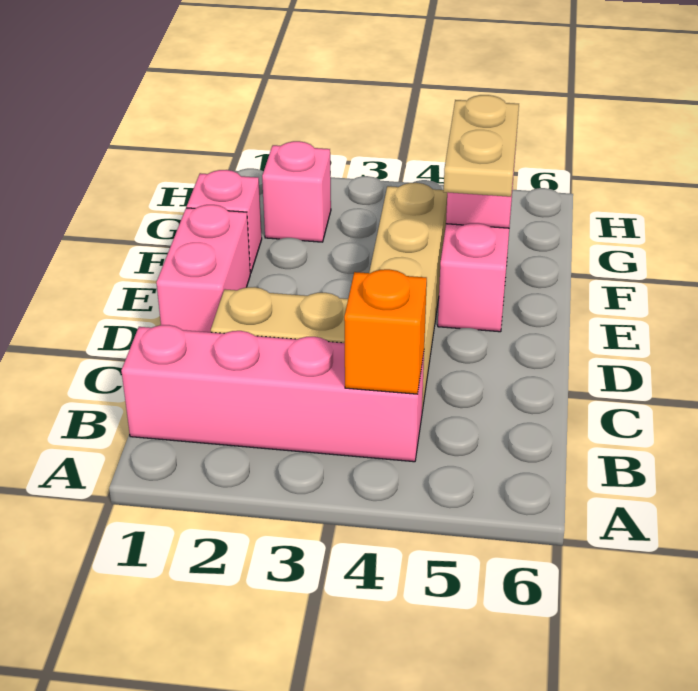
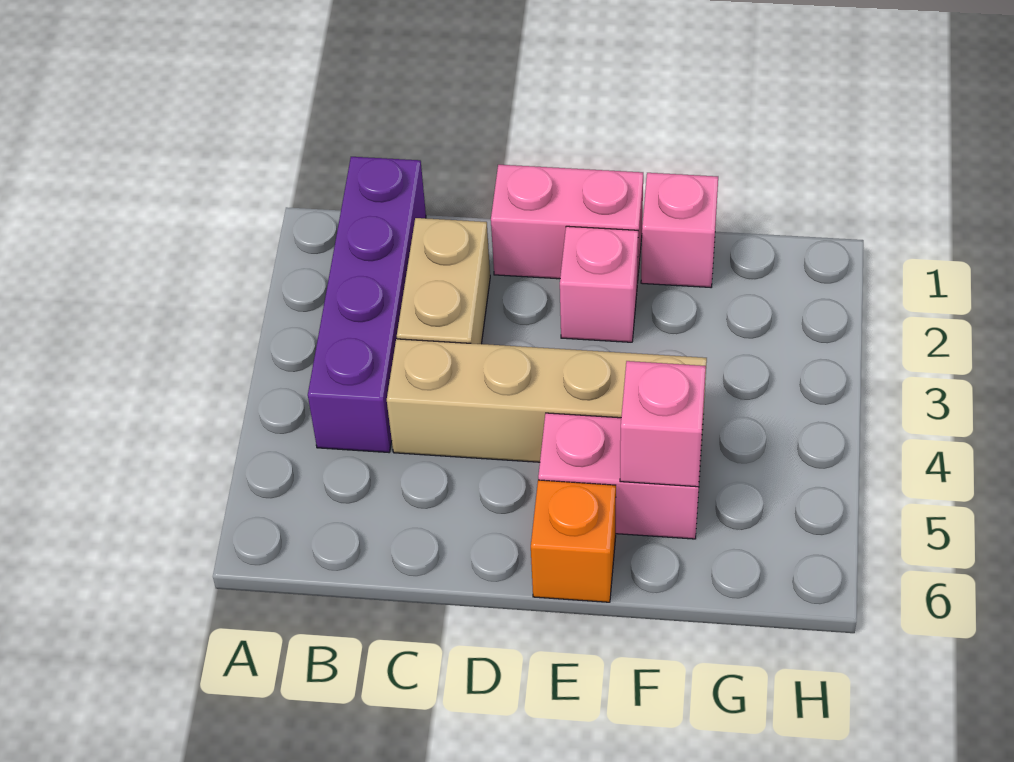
pink 1x4 brick [121,325,424,462] -> purple 1x4 brick [308,157,426,452]
orange 1x1 brick [344,269,427,394] -> orange 1x1 brick moved to [531,480,616,602]
tan 1x2 plate [443,95,519,197] -> none
pink 1x1 brick [262,141,331,242] -> pink 1x1 brick moved to [560,226,638,342]

